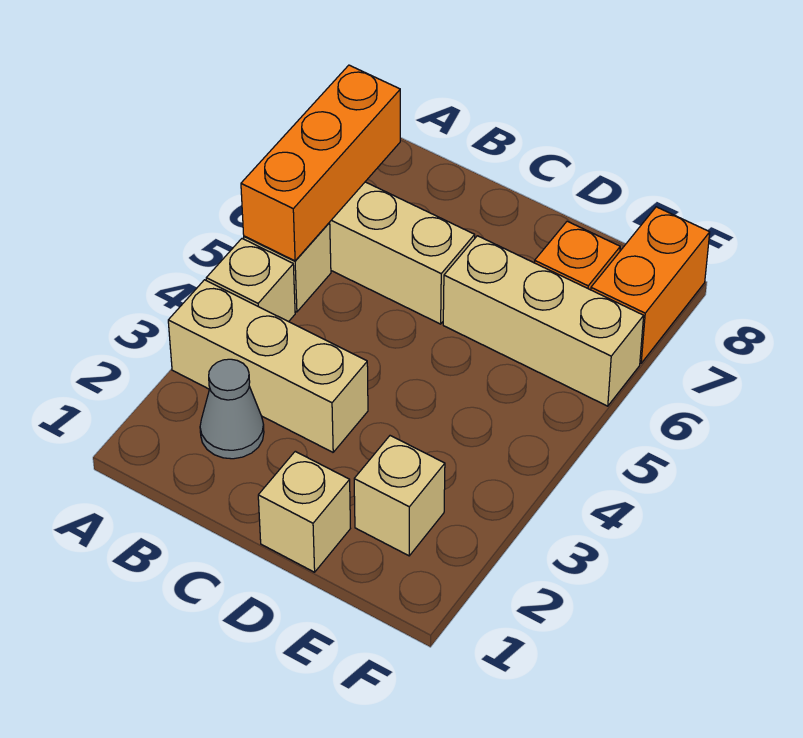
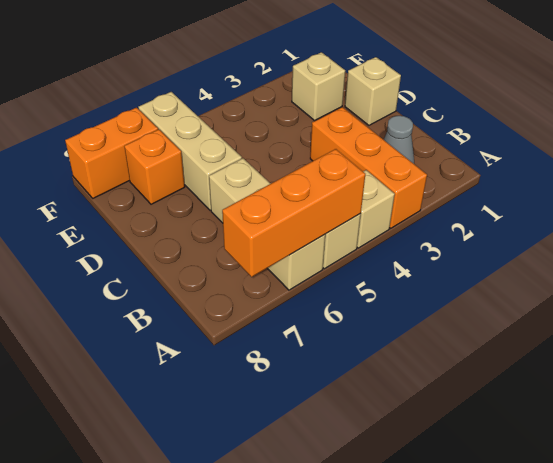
tan 1x3 brick [168,280,368,452] -> orange 1x3 brick [310,107,427,228]

